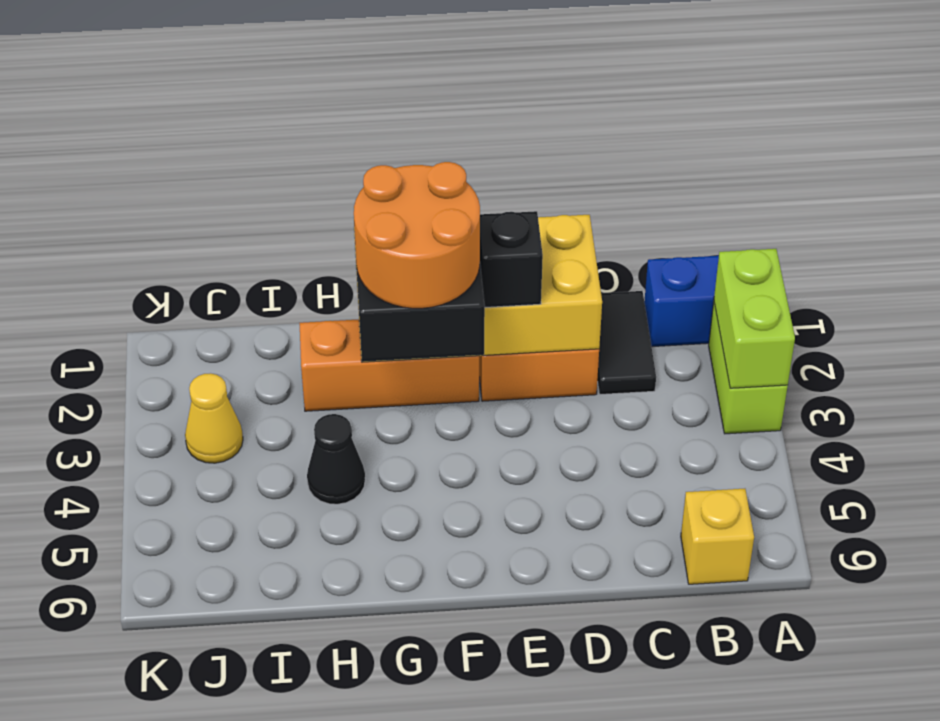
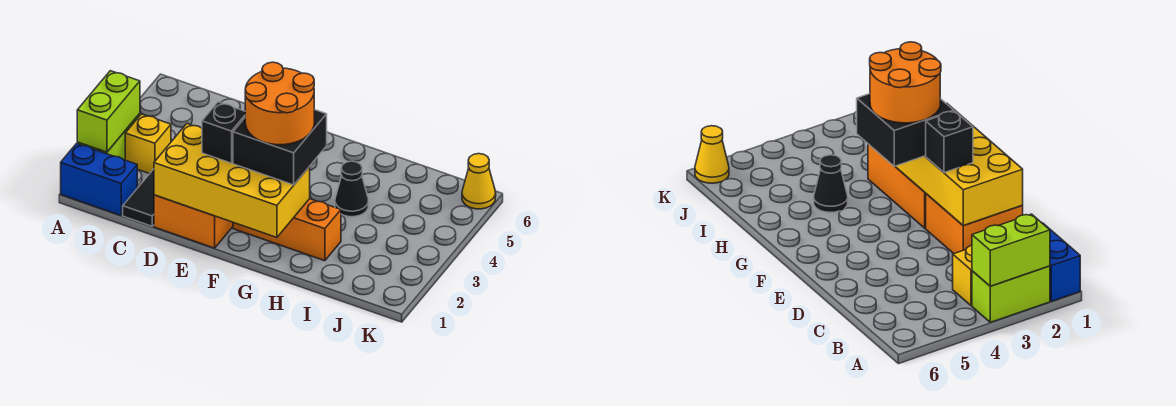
yellow 1x1 brick [681,489,754,584] -> yellow 1x1 brick moved to [125,114,171,174]
yellow 1x1 cone [185,373,243,463] -> yellow 1x1 cone moved to [462,154,496,209]

